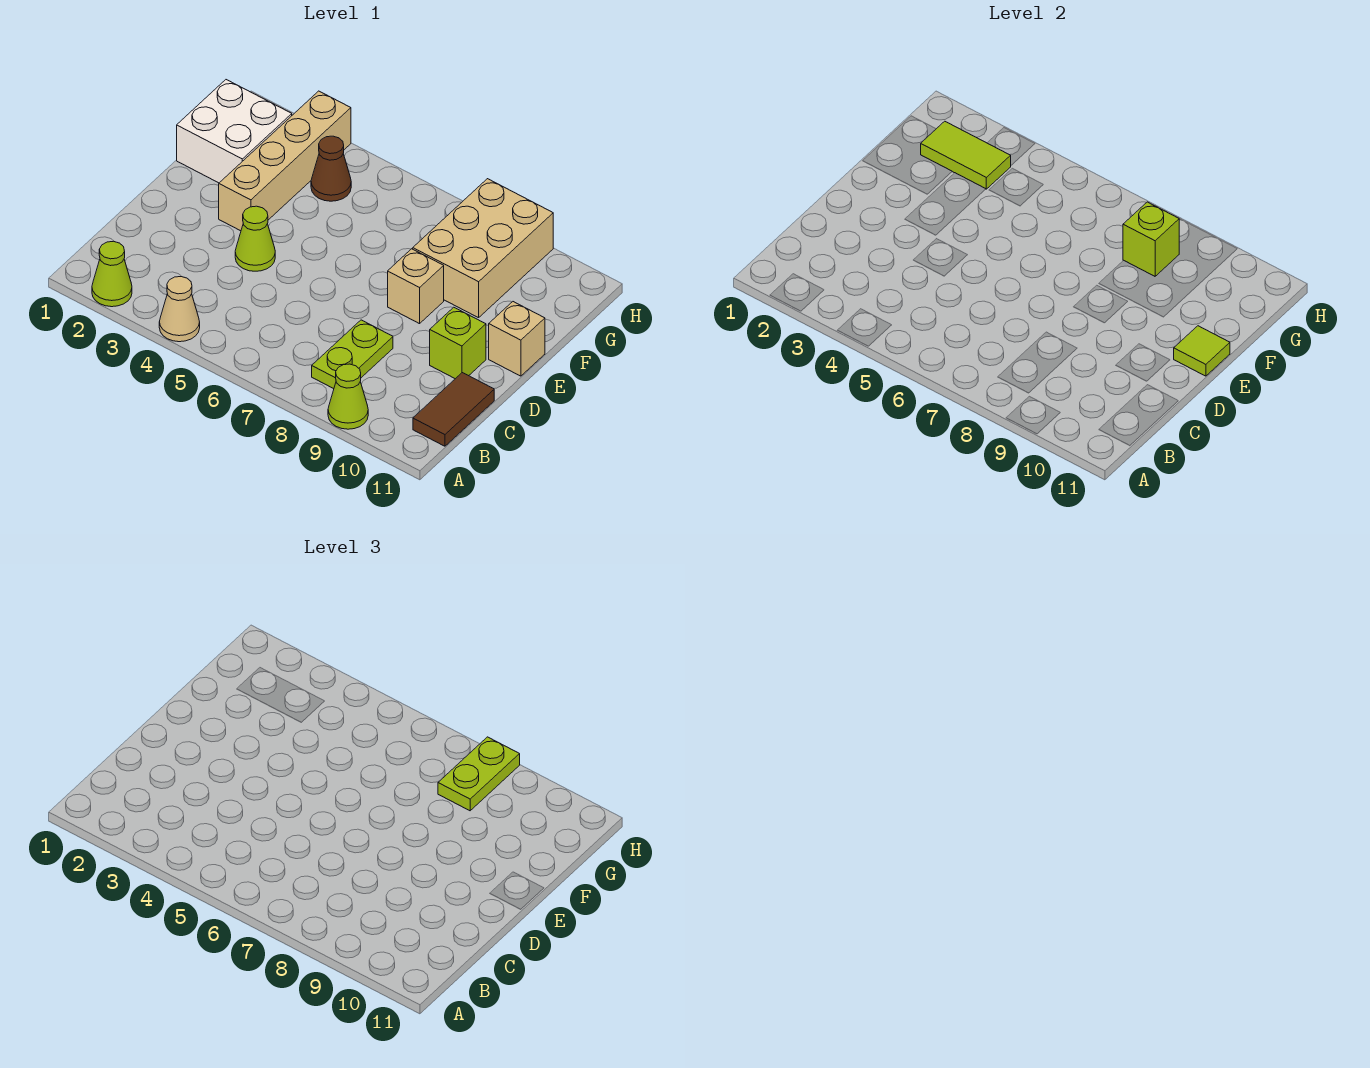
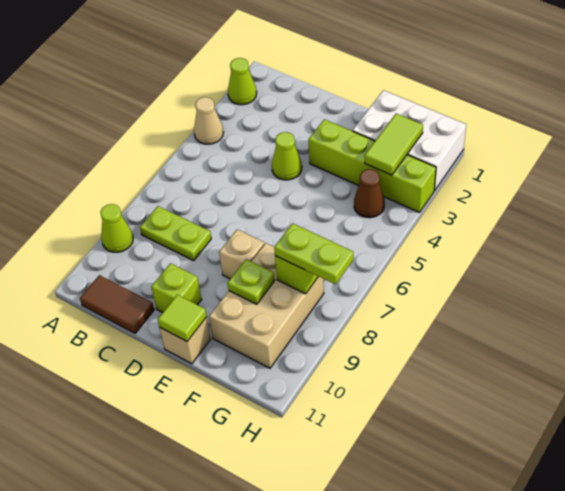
tan 1x4 brick [219,91,351,231] -> lime 1x4 brick [308,119,436,213]
white 2x2 brick [177,80,292,183] -> white 2x3 brick [353,90,466,191]
tan 2x3 brick [413,179,553,318] -> tan 2x3 brick turned to [209,243,324,368]
none -> lime 1x1 plate [228,259,275,304]

